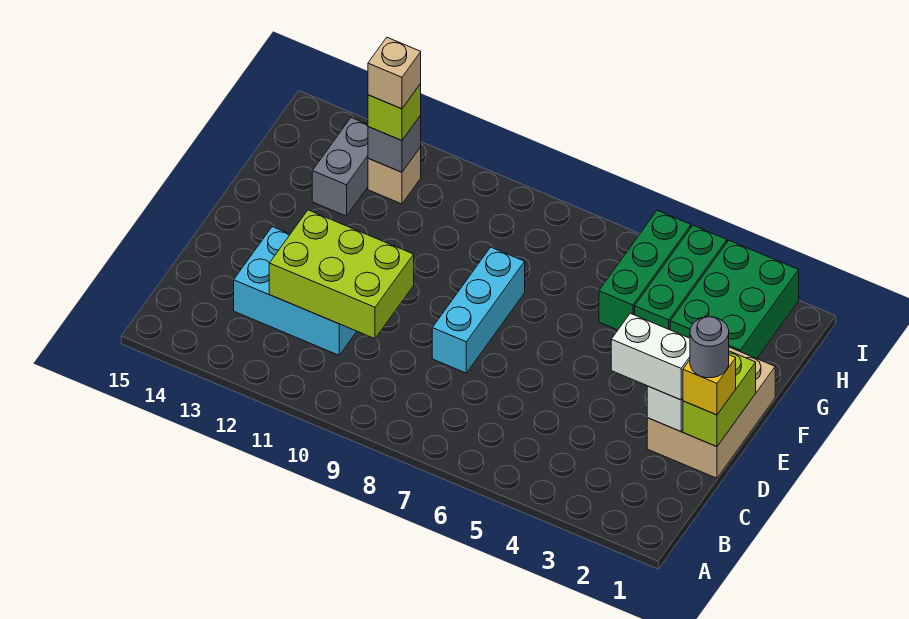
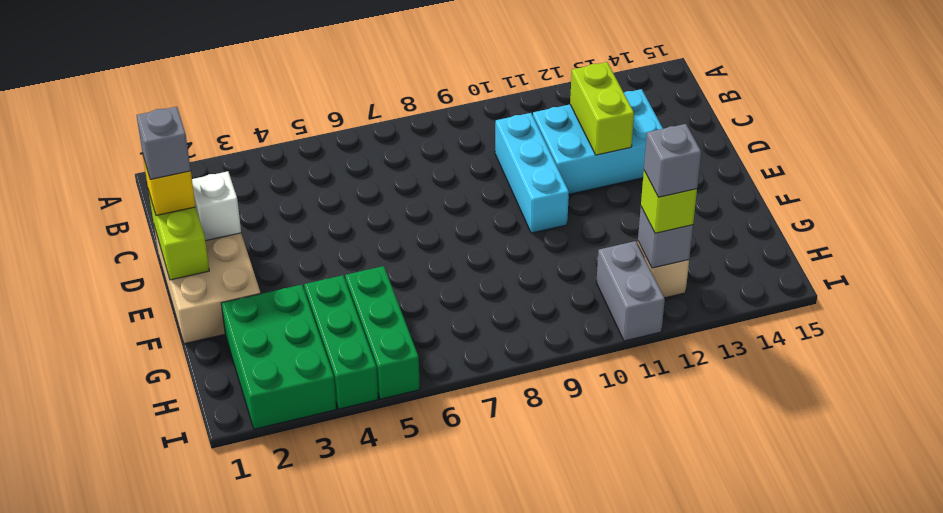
lime 2x3 brick [269,210,414,339] -> lime 1x2 brick [570,62,634,155]
grey 1x1 round brick [690,317,729,378] -> grey 1x1 brick [136,107,191,179]
white 1x2 brick [611,313,690,400] -> none
cyan 1x3 brick [432,247,525,373] -> cyan 1x3 brick moved to [495,113,569,233]
grey 1x2 brick [312,118,368,216] -> grey 1x2 brick moved to [596,241,665,341]
tan 1x1 brick [368,38,421,109] -> grey 1x1 brick [644,124,701,197]

